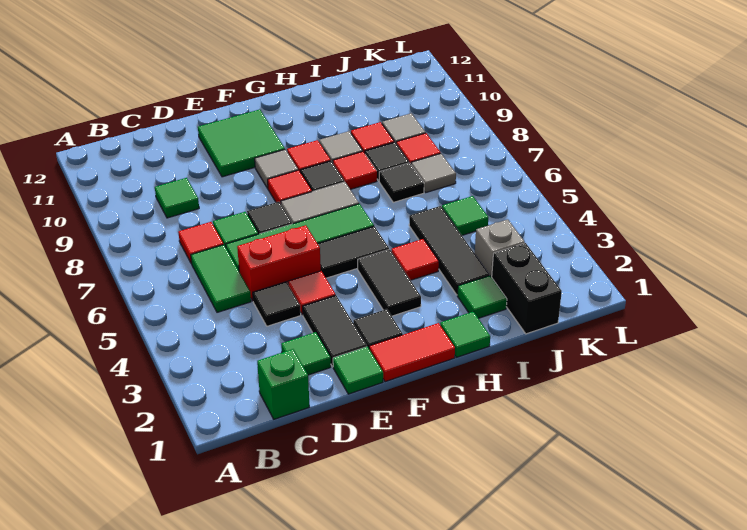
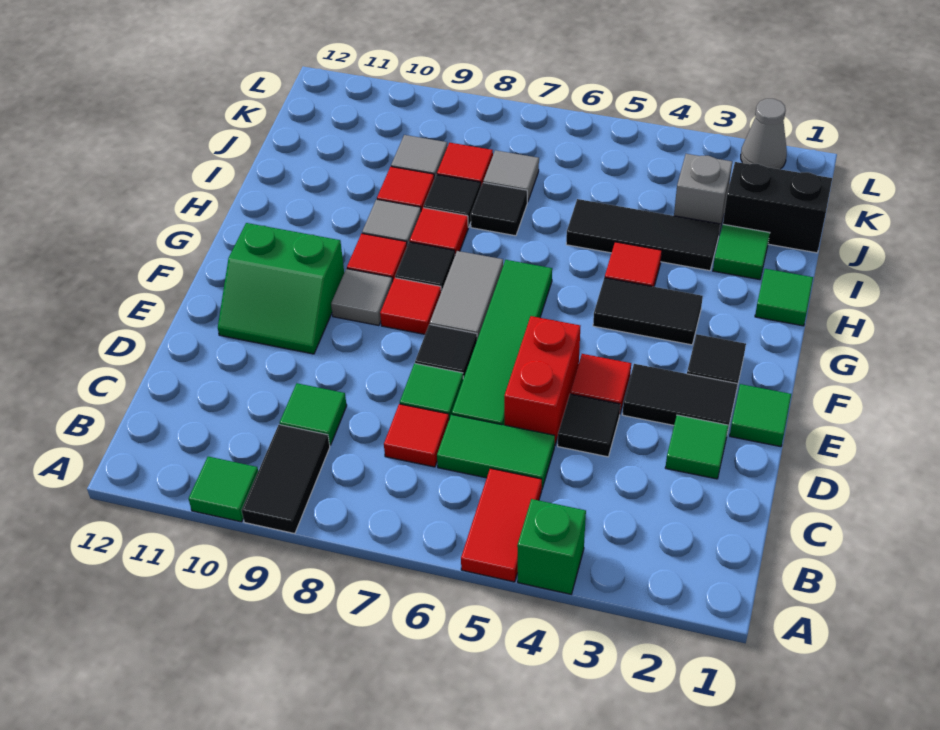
green 1x1 brick [257,349,309,419] -> green 1x1 brick moved to [517,499,586,594]
green 2x2 tile [198,110,285,177] -> green 2x2 slope [218,223,344,354]
red 1x2 tile [369,323,455,382] -> red 1x2 tile moved to [461,468,542,582]
black 1x2 tile [318,226,389,278] -> black 1x2 tile moved to [242,425,330,534]
green 1x1 tile [442,196,488,235] -> green 1x1 tile moved to [189,457,258,522]
none -> grey 1x1 cone [741,99,787,169]

